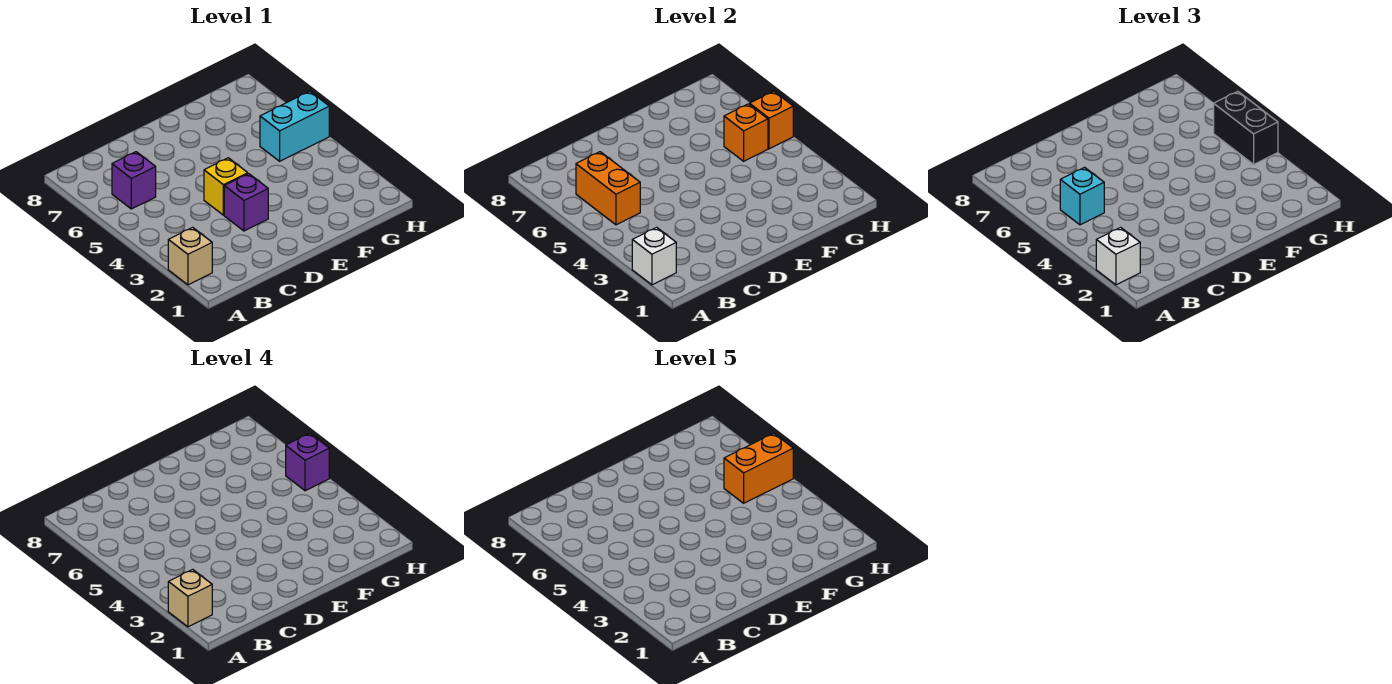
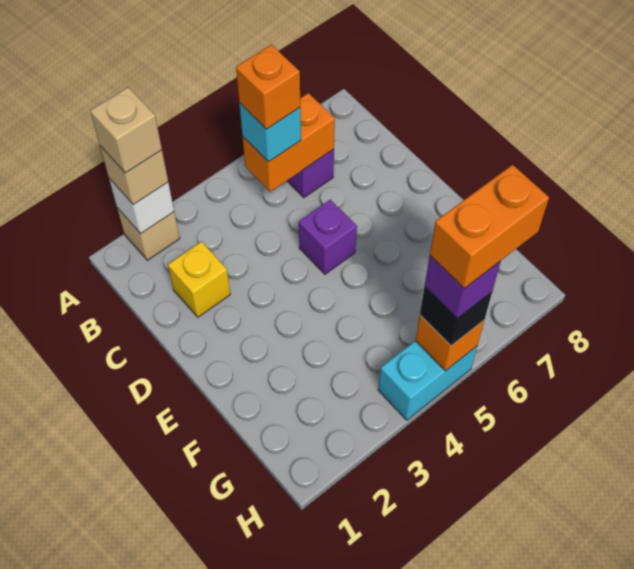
white 1x1 brick [1096,227,1140,285] -> tan 1x1 brick [100,146,168,205]
purple 1x1 brick [224,174,268,231] -> purple 1x1 brick moved to [299,200,357,274]
yellow 1x1 brick [204,158,248,215] -> yellow 1x1 brick moved to [168,242,230,317]
cyan 1x2 brick [260,91,329,161] -> cyan 1x2 brick turned to [378,341,477,420]
orange 1x1 brick [724,104,768,161] -> orange 1x1 brick moved to [236,45,300,129]
orange 1x2 brick [724,433,793,503] -> orange 1x2 brick turned to [430,165,549,289]
black 1x2 brick [1214,91,1278,164] -> black 1x1 brick [420,287,492,346]

